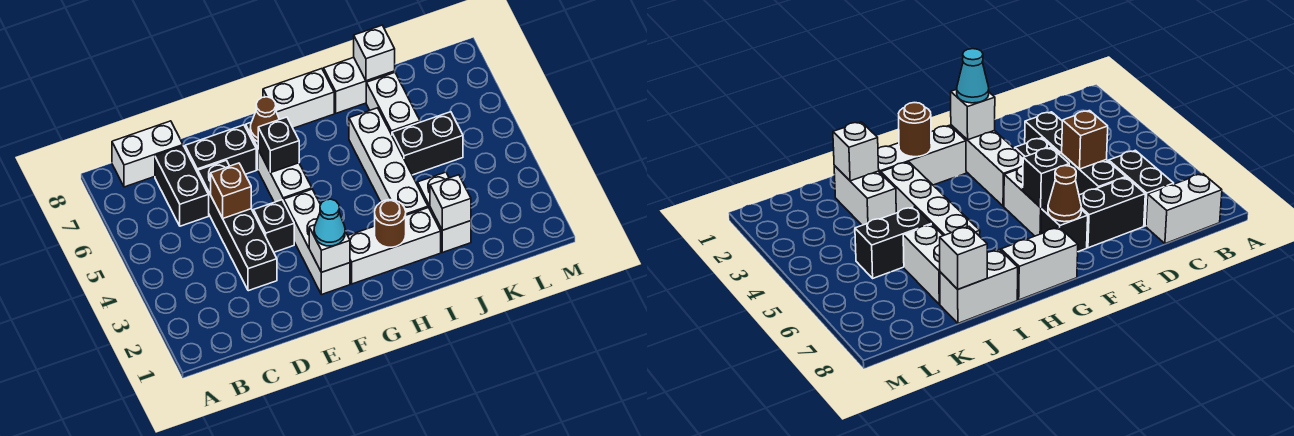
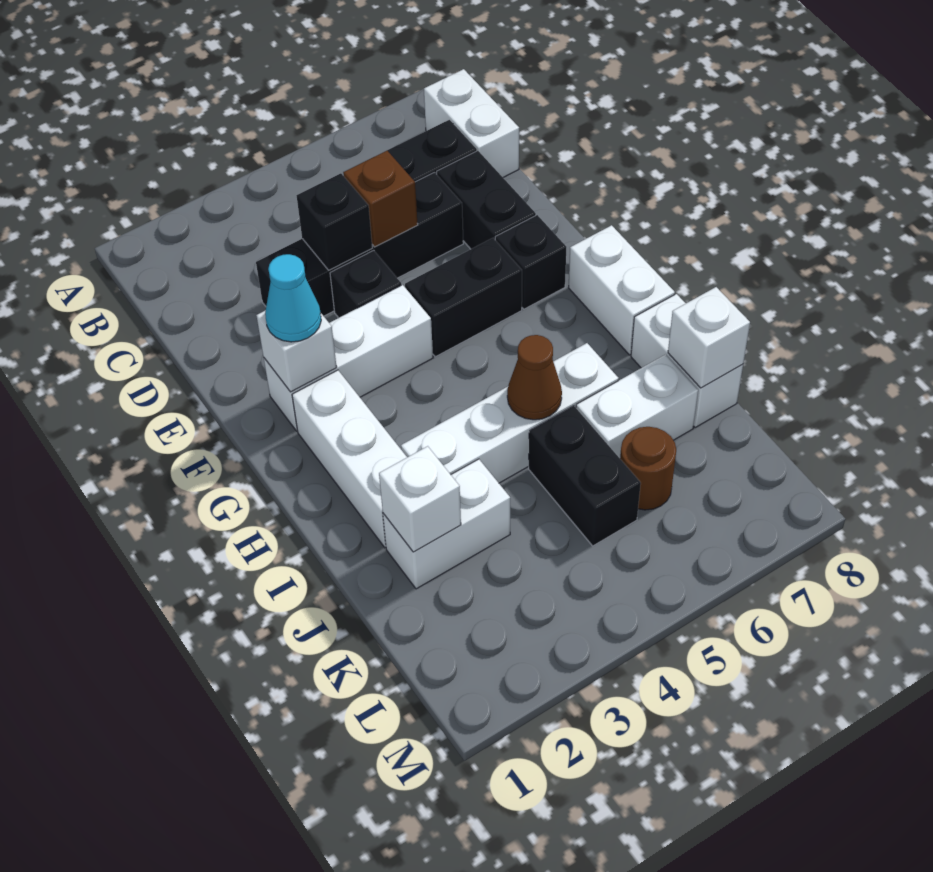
white 1x2 brick [258,150,312,202] -> black 1x2 brick [405,238,522,357]
black 1x1 brick [258,117,299,173] -> black 1x1 brick moved to [297,173,372,270]
brown 1x1 cone [250,97,279,142] -> brown 1x1 cone moved to [507,335,562,420]
brown 1x1 round brick [375,200,406,247] -> brown 1x1 round brick moved to [620,427,676,510]

